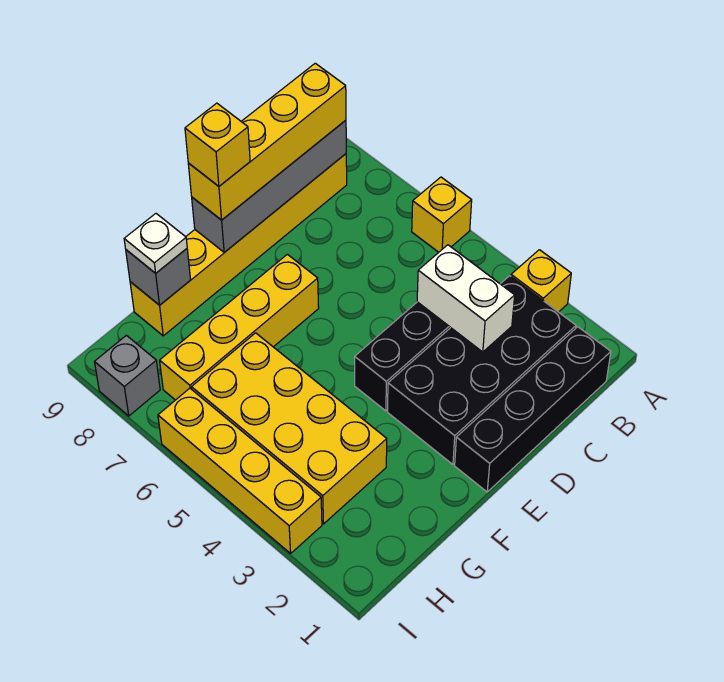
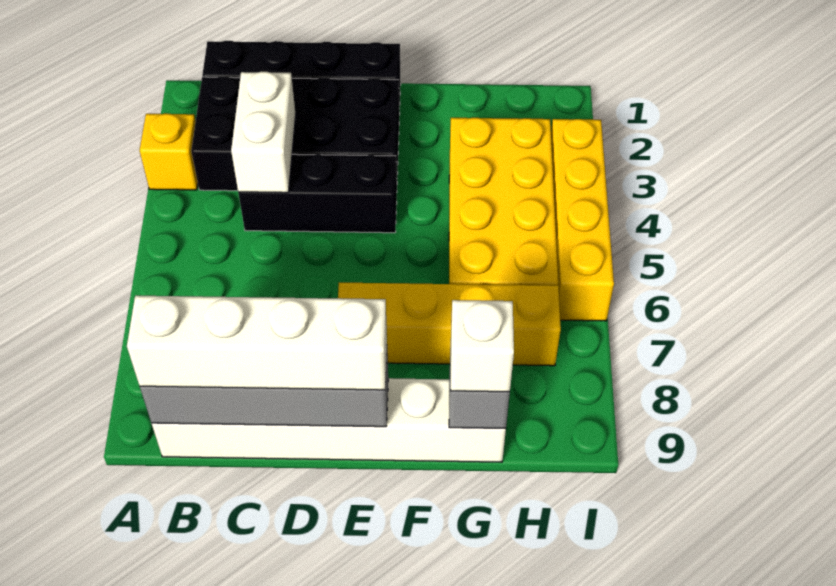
yellow 1x1 brick [412,177,472,252] -> none
yellow 1x6 brick [130,154,347,336] -> white 1x6 brick [152,378,506,462]
yellow 1x4 brick [188,63,346,220] -> white 1x4 brick [127,296,387,390]
yellow 1x1 brick [185,103,250,186] -> none
white 1x1 plate [124,214,187,273] -> white 1x1 brick [451,300,514,392]
grey 1x1 brick [95,335,160,416] -> none

